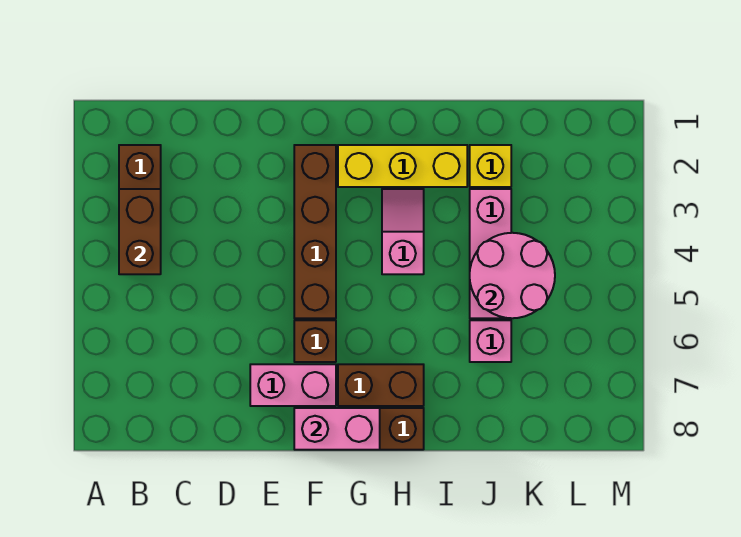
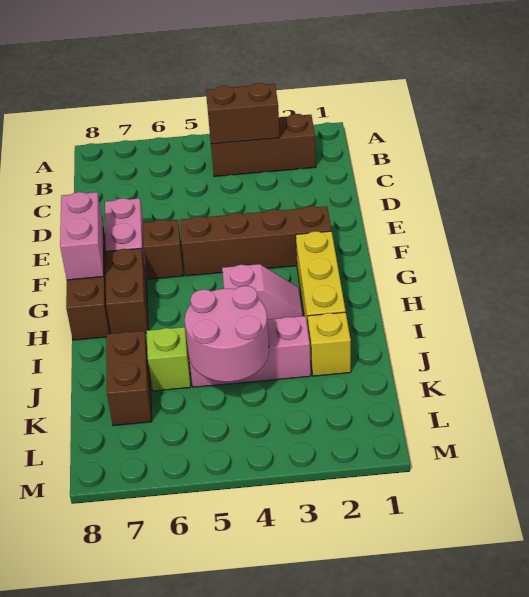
pink 1x1 brick [470,320,511,362] -> lime 1x1 brick [147,327,191,391]
none -> brown 1x2 brick [106,331,152,426]

